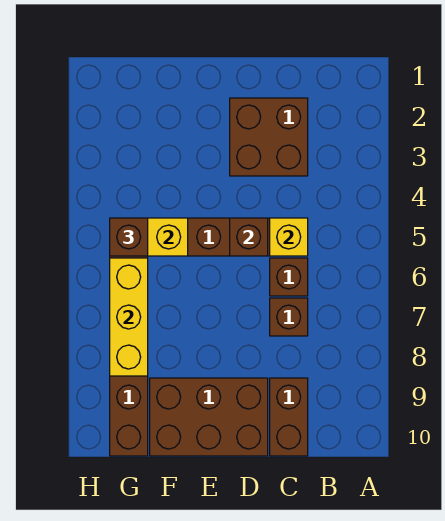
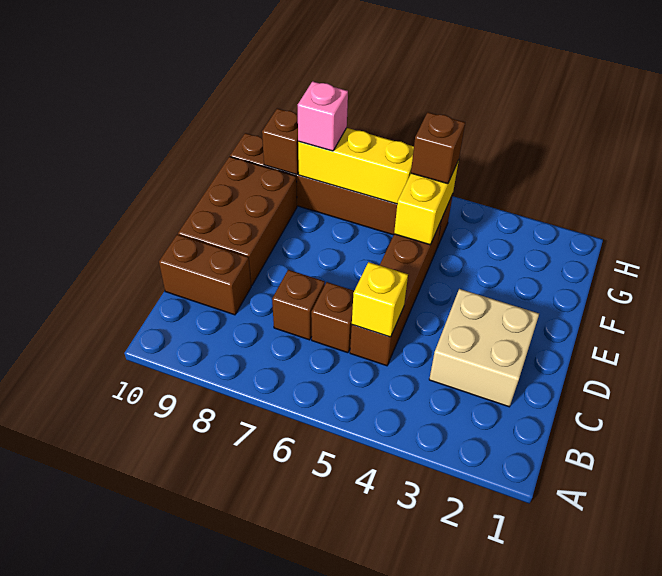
brown 2x2 brick [230,98,308,176] -> tan 2x2 brick [429,289,539,407]
brown 1x1 brick [230,218,268,256] -> brown 1x1 brick moved to [262,109,299,175]
none -> pink 1x1 brick [298,81,348,151]

